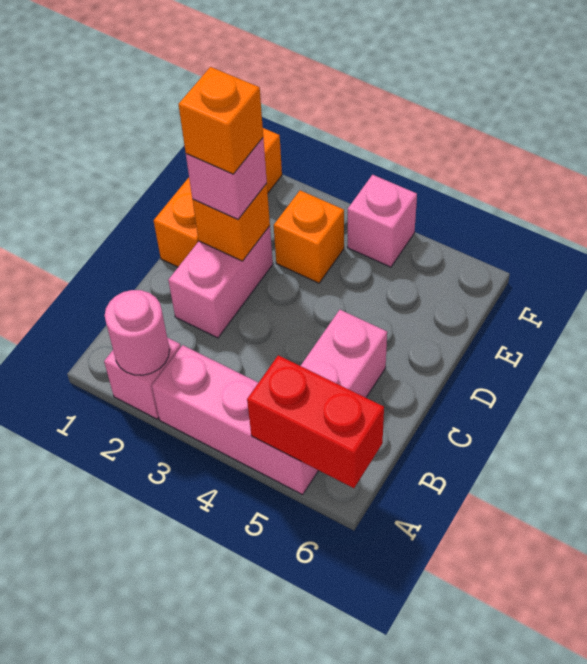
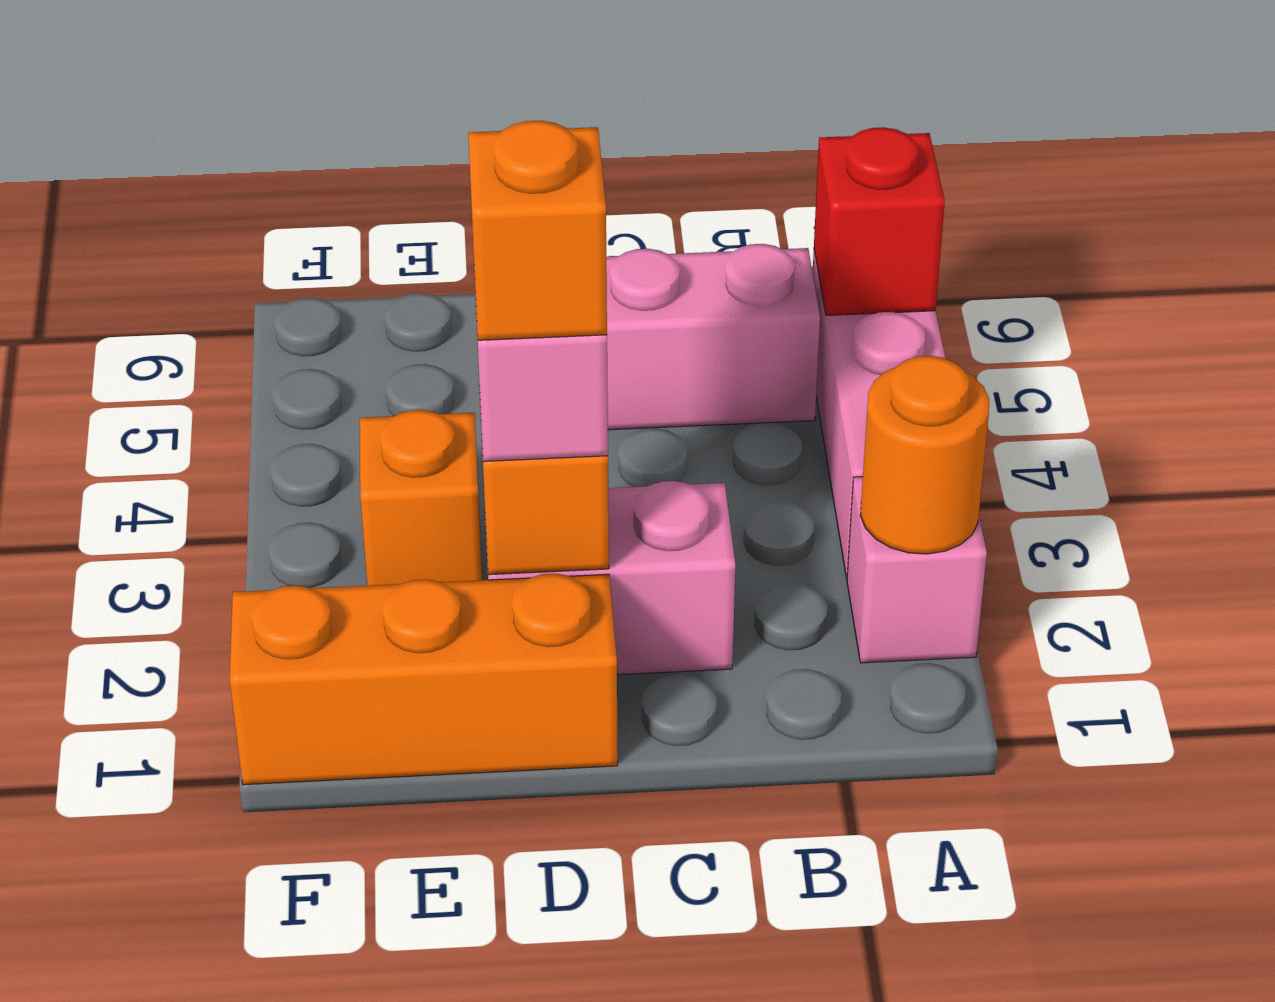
pink 1x1 round brick [105,290,170,375] -> orange 1x1 round brick [860,356,989,554]
red 1x2 brick [247,355,384,488] -> red 1x1 brick [814,127,945,315]
pink 1x1 brick [347,175,417,267] -> none

